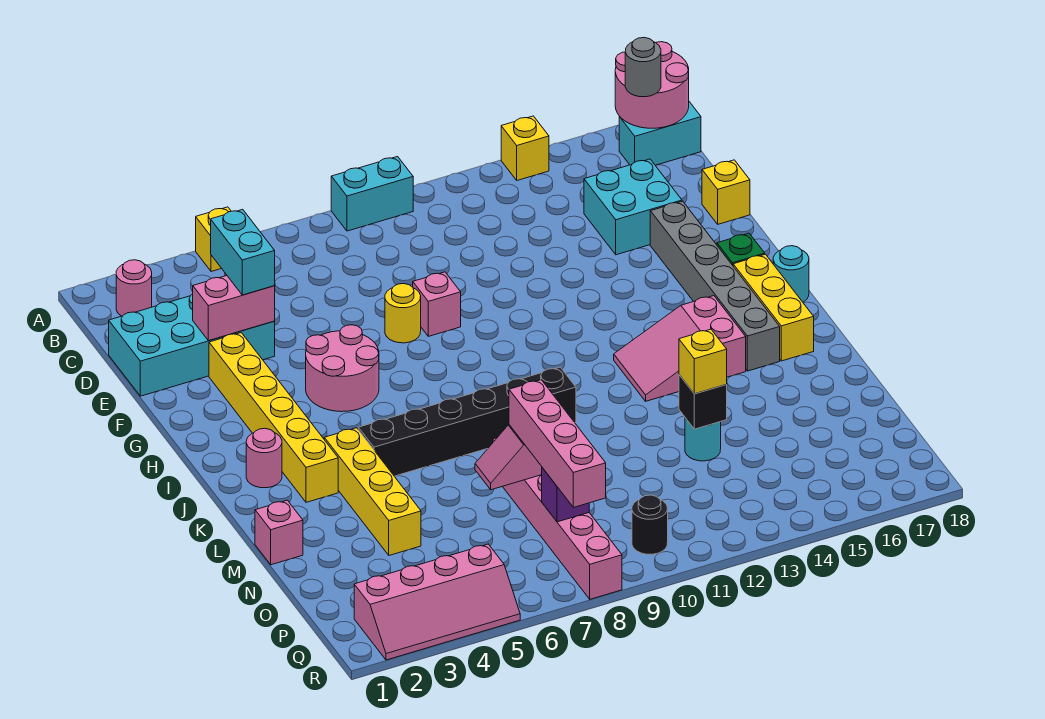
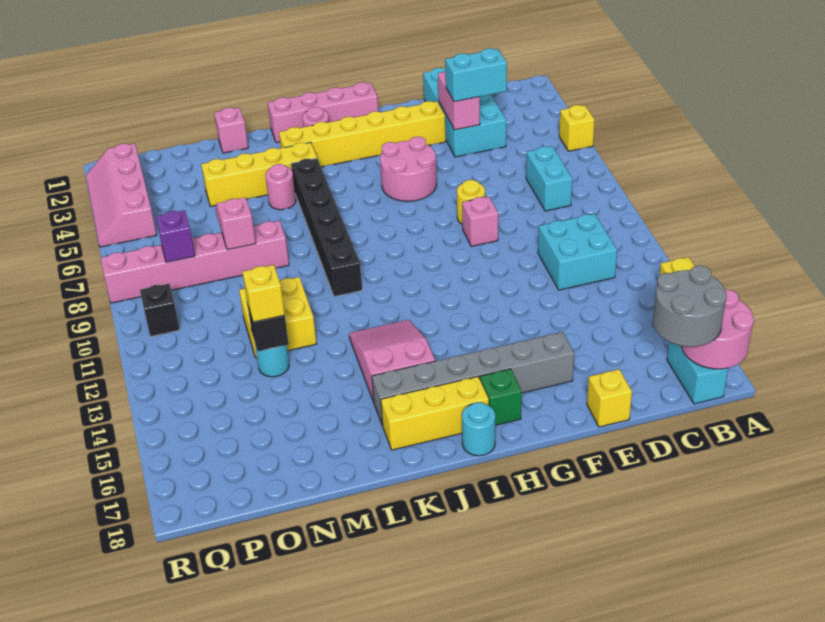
cyan 1x2 brick [331,157,413,231] -> cyan 1x2 brick moved to [526,146,572,211]
pink 1x1 round brick [116,260,152,316] -> pink 1x1 round brick moved to [265,164,296,210]
grey 1x1 round brick [625,38,661,97] -> grey 2x2 round brick [653,266,727,347]
cyan 2x2 brick [584,159,682,255] -> cyan 2x2 brick moved to [538,214,617,290]
none -> yellow 2x2 brick [239,277,317,358]
pink 1x4 brick [509,380,606,507] -> pink 1x4 brick moved to [268,82,378,143]
black 1x1 round brick [632,495,668,554] -> black 1x1 brick [140,284,180,337]

